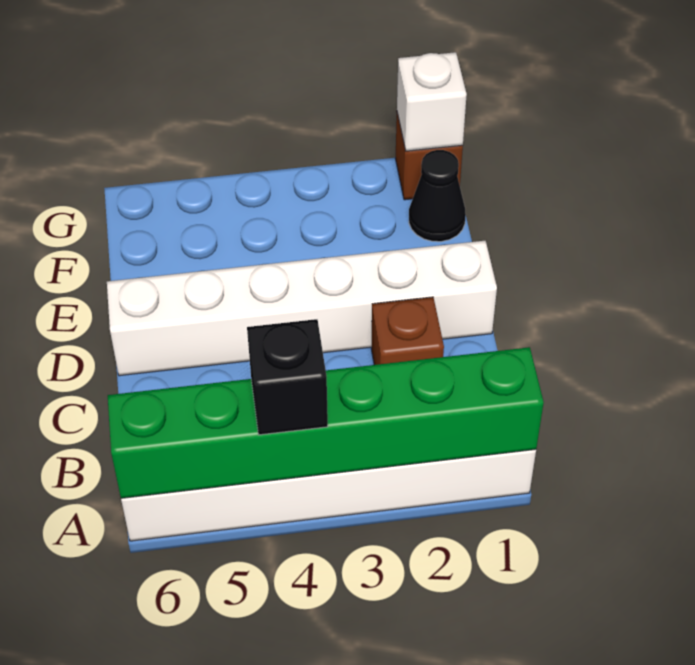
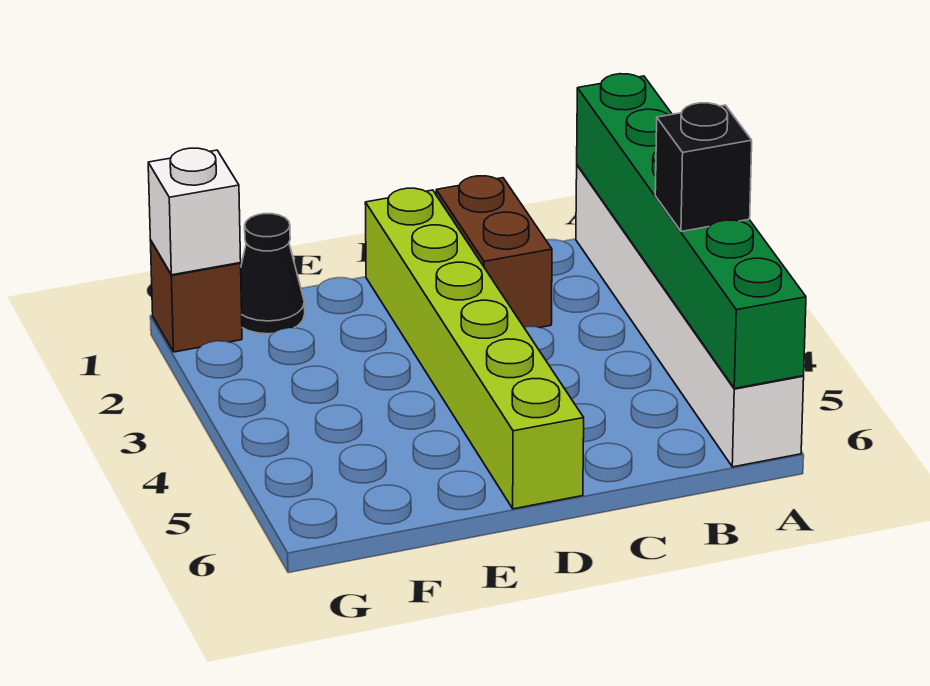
brown 1x1 brick [371,297,444,365] -> brown 1x2 brick [436,176,552,328]
white 1x6 brick [107,241,497,376] -> lime 1x6 brick [365,188,584,509]

